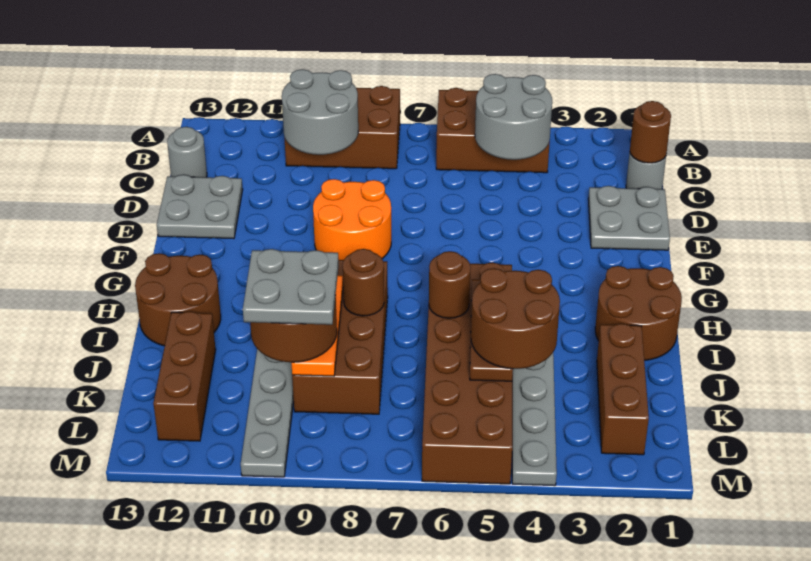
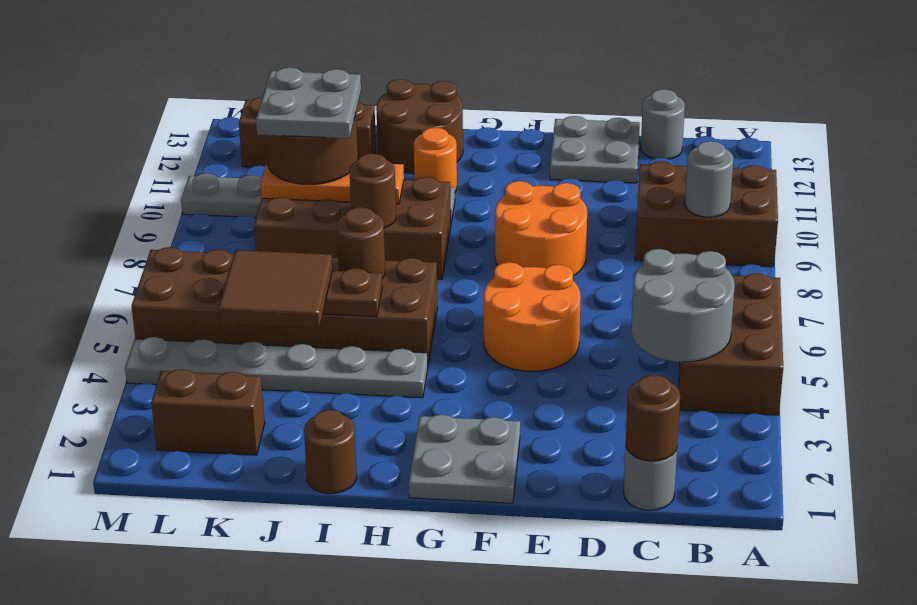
brown 2x3 brick [284,86,400,169] -> brown 2x3 brick turned to [635,161,778,267]
grey 2x2 round brick [282,69,358,155] -> grey 1x1 round brick [685,141,733,217]
grey 2x2 plate [588,186,670,250] -> grey 2x2 plate moved to [409,415,520,503]
none -> orange 2x2 round brick [484,262,581,371]
brown 2x2 round brick [595,266,682,360] -> brown 1x1 round brick [304,410,357,494]
none -> orange 1x1 round brick [414,128,457,192]
brown 1x3 brick [597,324,649,455] -> brown 1x2 brick [151,369,265,455]
brown 2x2 round brick [471,268,560,369] -> brown 2x2 tile [219,250,332,328]

